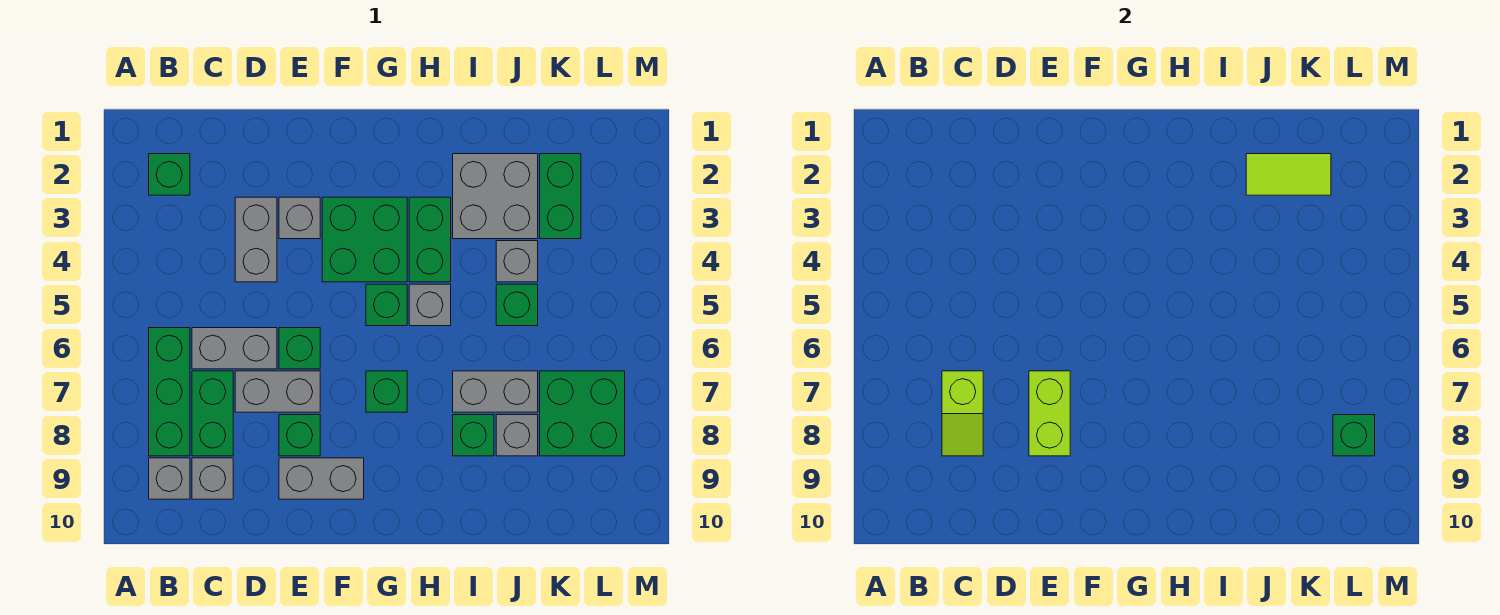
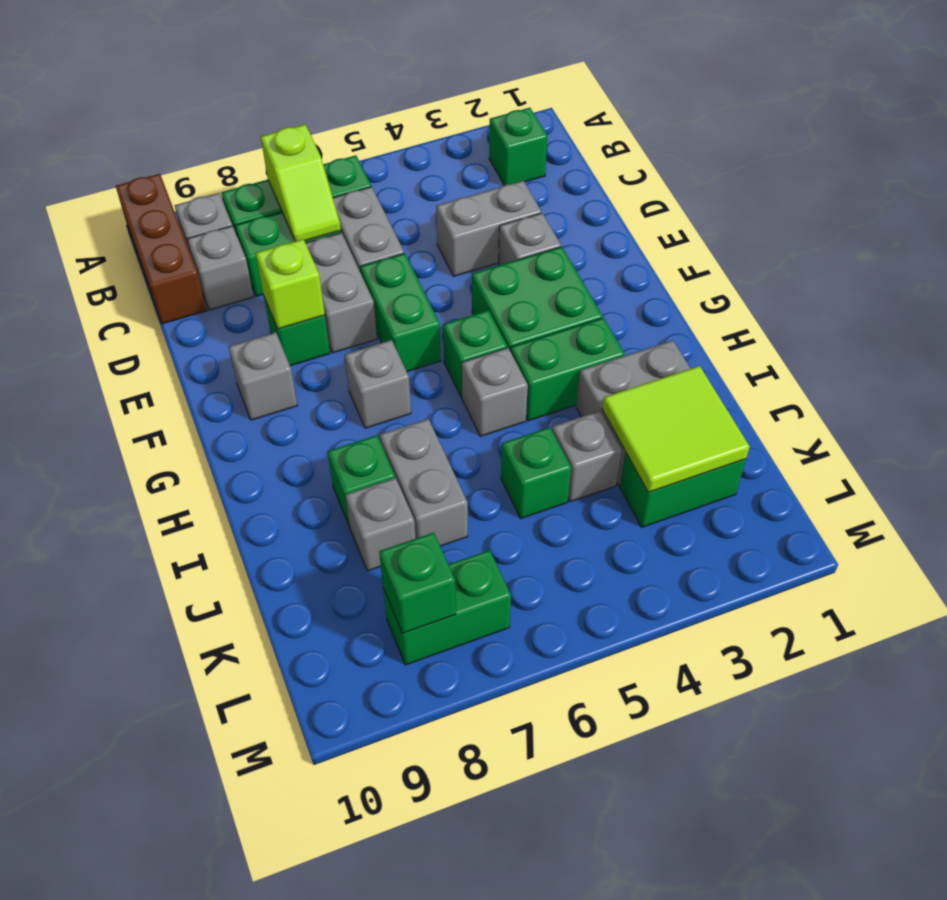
none -> brown 1x3 brick [116,174,207,324]
lime 1x2 slope [942,371,983,456] -> lime 1x2 slope turned to [261,124,341,241]
green 1x1 brick [279,328,320,369] -> green 1x2 brick [360,253,441,372]
lime 1x2 brick [1029,371,1070,456] -> lime 1x1 brick [256,239,325,329]
grey 1x2 brick [279,458,364,499] -> grey 1x1 brick [229,332,298,420]
green 1x1 brick [366,371,407,412] -> grey 1x1 brick [345,340,411,428]
lime 1x2 tile [1246,154,1331,195] -> lime 2x2 tile [602,366,750,492]
green 2x2 brick [540,371,625,456] -> green 1x2 brick [383,550,511,665]

